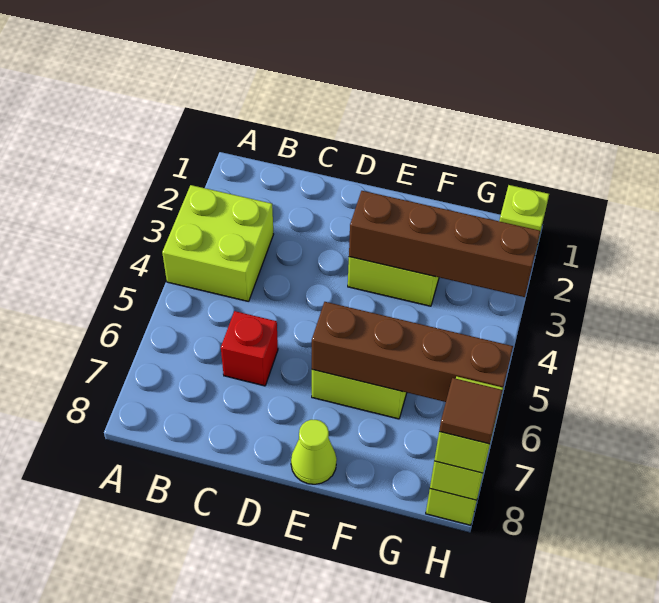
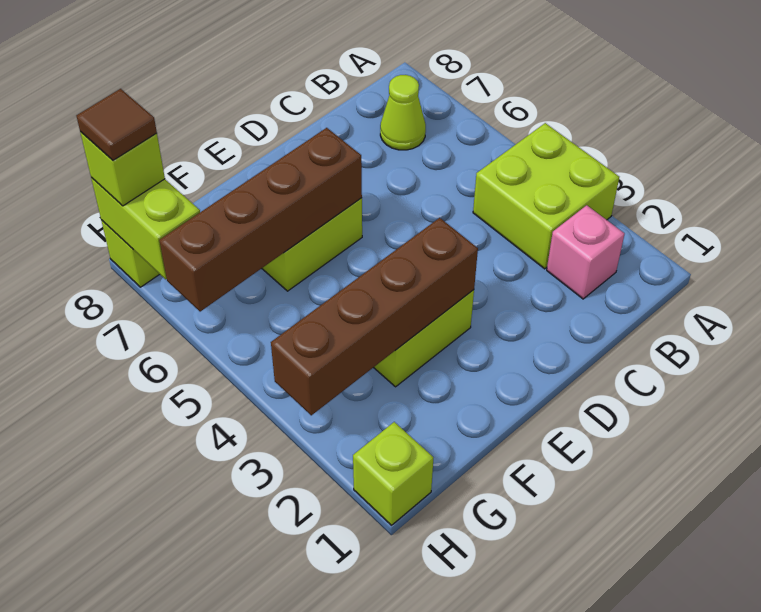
none -> pink 1x1 brick [547,205,625,299]
red 1x1 brick [221,311,278,386] -> none
lime 1x1 cone [291,420,337,484] -> lime 1x1 cone moved to [380,75,426,150]

